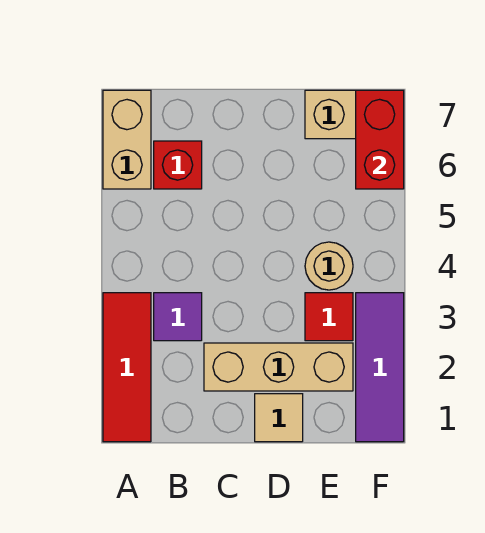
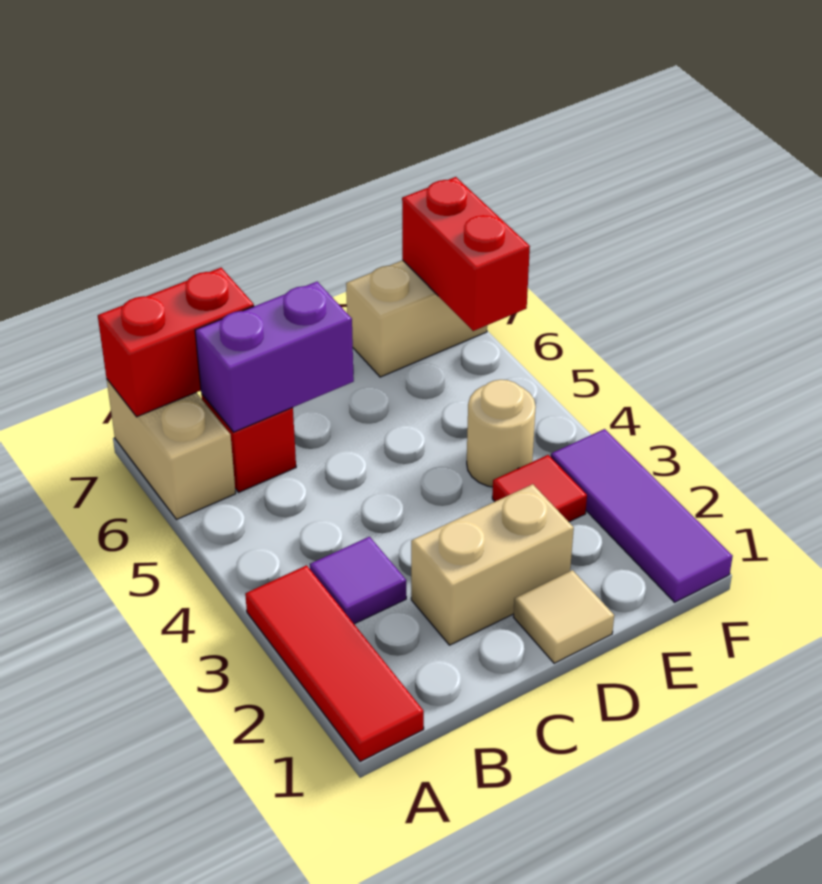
none -> red 1x2 brick [98,268,254,417]
none -> purple 1x2 brick [195,282,354,432]
tan 1x3 brick [204,343,353,391] -> tan 1x2 brick [411,484,574,645]

